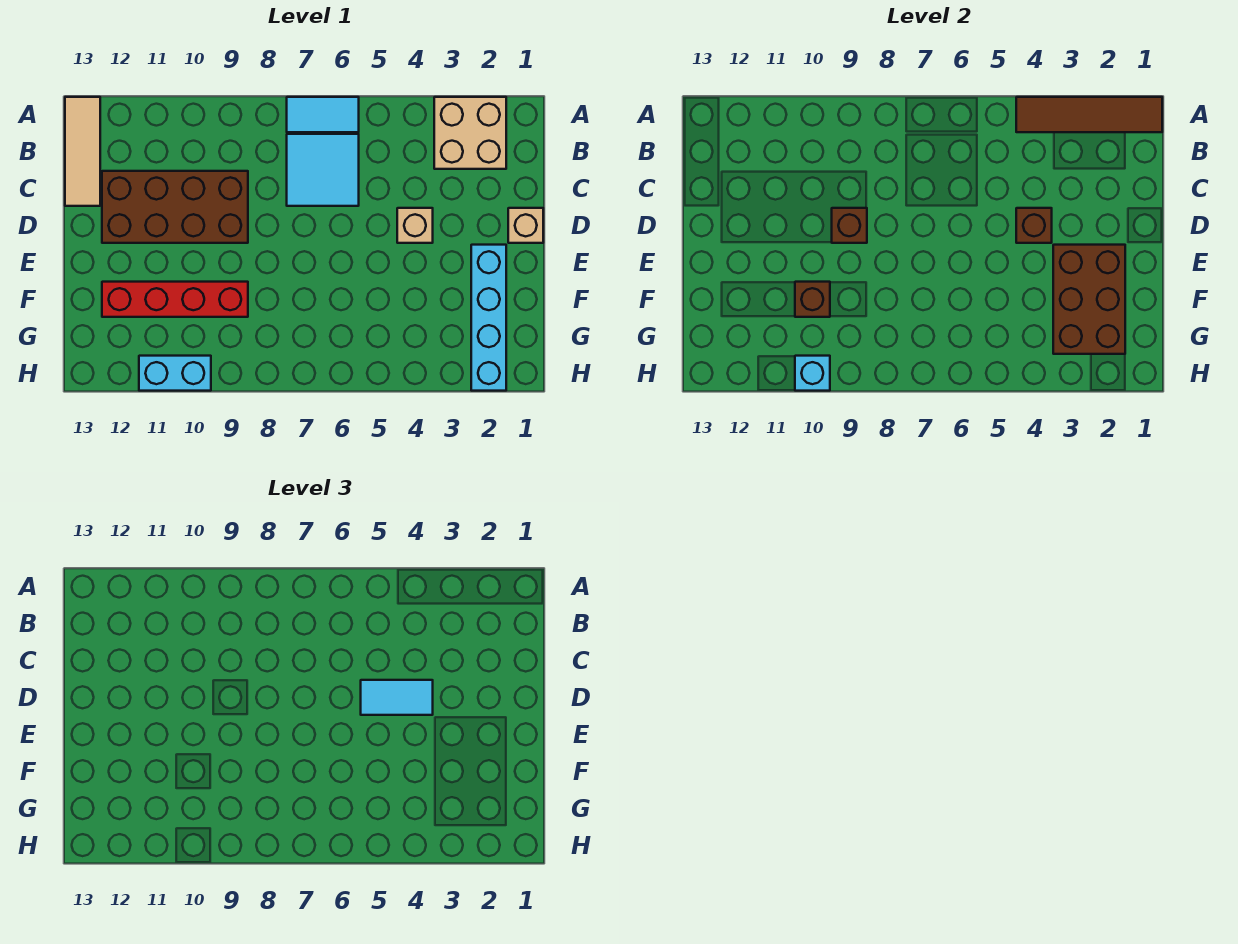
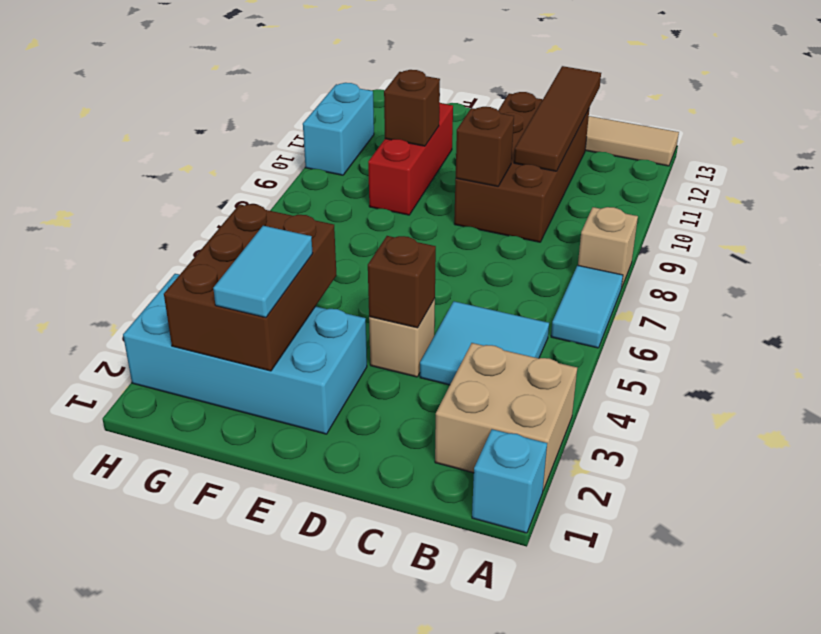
brown 1x4 tile [1016,97,1162,132] -> brown 1x4 tile moved to [514,66,601,171]
cyan 2x2 tile [287,134,359,206] -> cyan 2x2 tile moved to [420,301,549,385]
tan 1x1 brick [508,208,543,243] -> tan 1x1 brick moved to [578,207,638,288]
cyan 1x2 tile [361,680,433,715] -> cyan 1x2 tile moved to [213,226,313,318]
cyan 1x4 brick [471,245,506,391] -> cyan 2x4 brick [123,274,367,434]
brown 2x3 brick [1053,245,1125,354] -> brown 2x3 brick turned to [164,204,337,371]
red 1x4 brick [102,282,248,317] -> red 1x3 brick [368,102,453,215]
cyan 1x1 brick [795,356,830,391] -> cyan 1x1 brick moved to [472,429,547,533]

